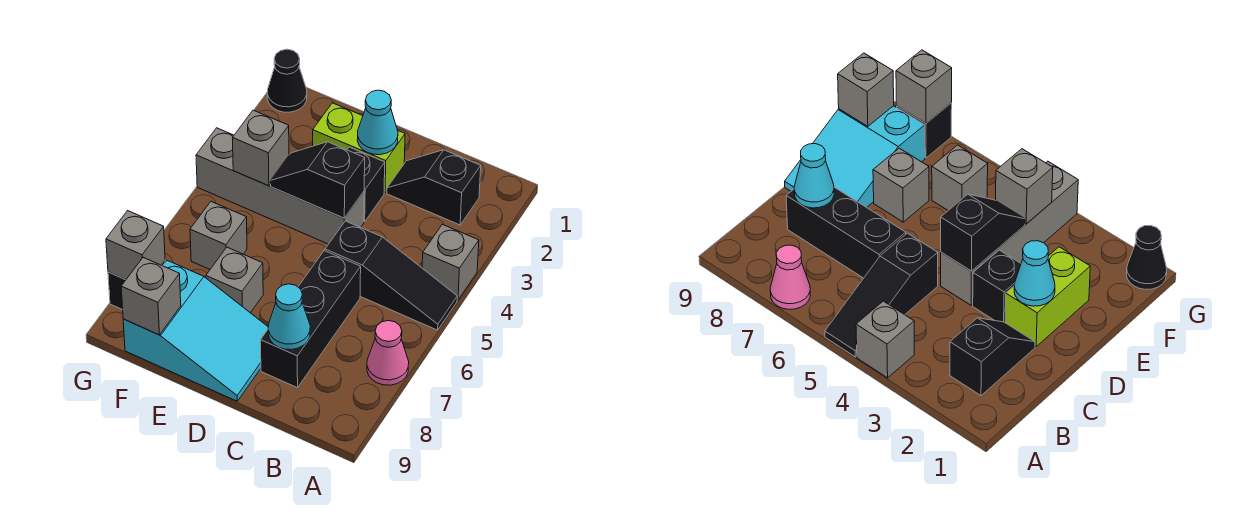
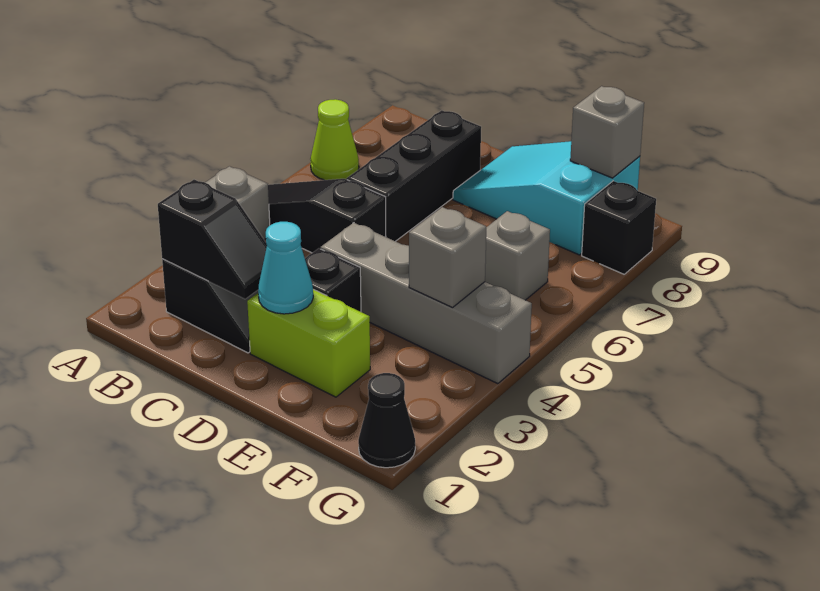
pink 1x1 cone [367,321,409,385] -> lime 1x1 cone [311,99,359,180]
cyan 1x1 cone [268,284,310,350] -> none
black 1x2 slope [271,142,365,218] -> black 1x2 slope moved to [158,180,267,299]
grey 1x1 brick [206,247,263,313] -> none
grey 1x1 brick [106,211,165,280] -> none

